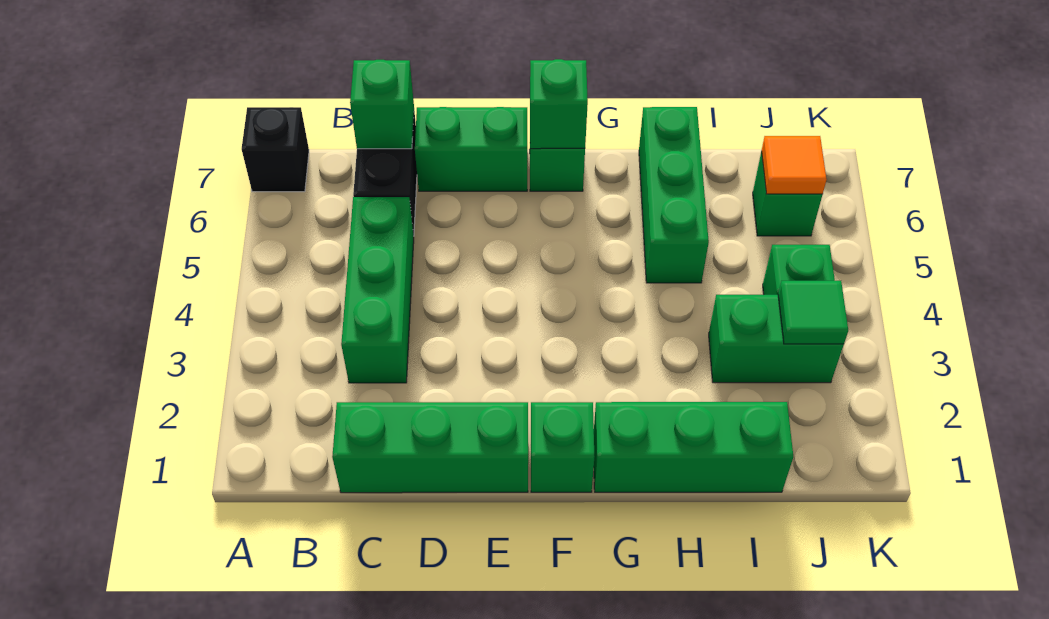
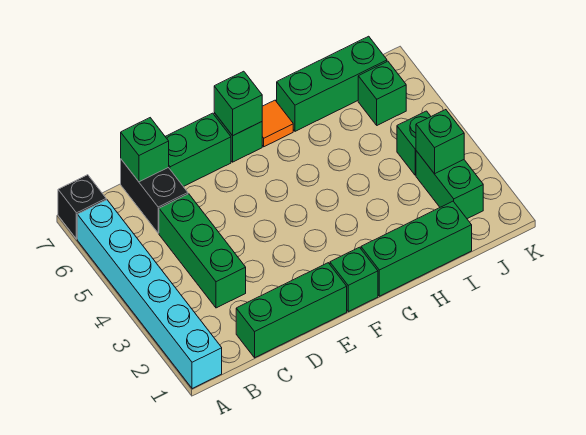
none -> cyan 1x6 brick [77,200,222,389]
green 1x3 brick [639,107,709,283] -> green 1x3 brick turned to [277,36,387,131]
green 1x2 brick [709,295,844,383] -> green 1x2 brick turned to [416,151,483,219]
green 1x1 tile [778,281,848,344] -> green 1x1 brick [416,110,464,174]
orange 1x1 tile [762,136,827,194] -> orange 1x1 tile moved to [262,100,293,147]

